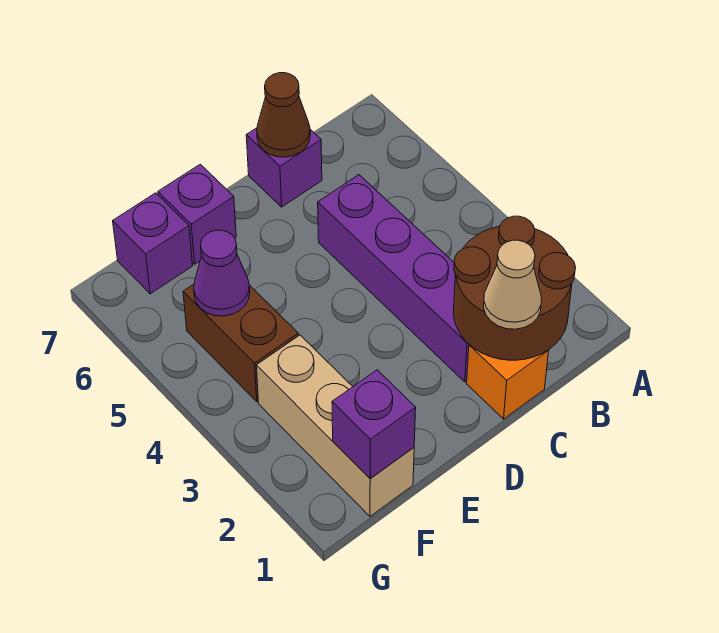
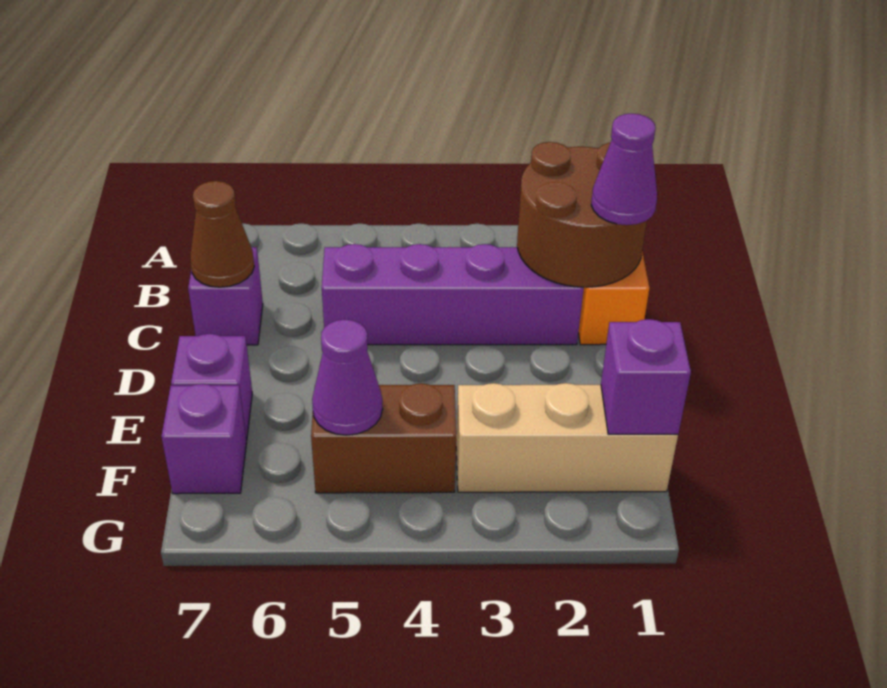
tan 1x1 cone [484,240,542,329] -> purple 1x1 cone [591,113,657,225]

